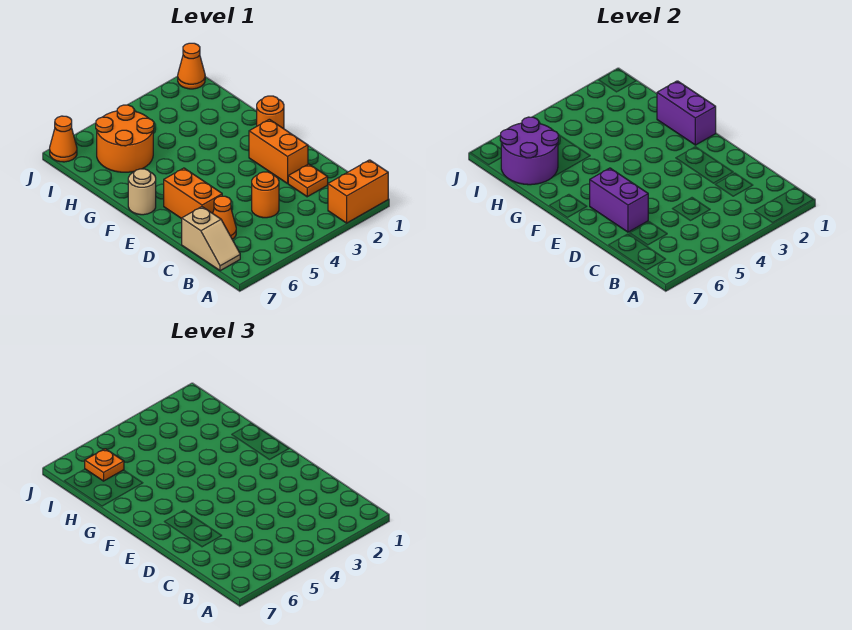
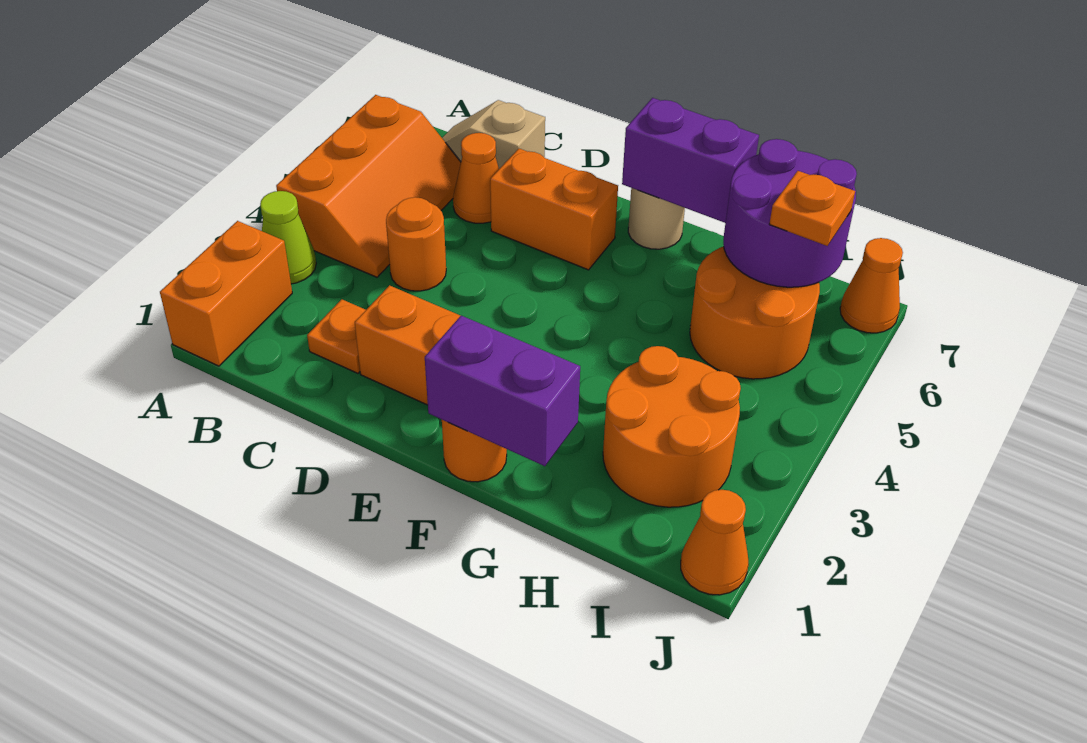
none -> lime 1x1 cone [260,191,316,284]
none -> orange 2x3 slope [276,95,461,277]
purple 1x2 brick [590,168,648,232] -> purple 1x2 brick moved to [622,98,759,223]
none -> orange 2x2 round brick [603,346,741,507]

